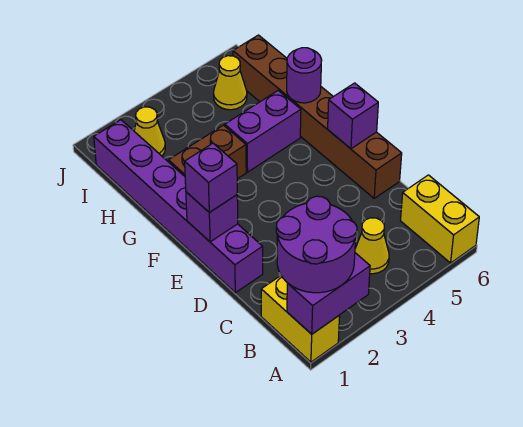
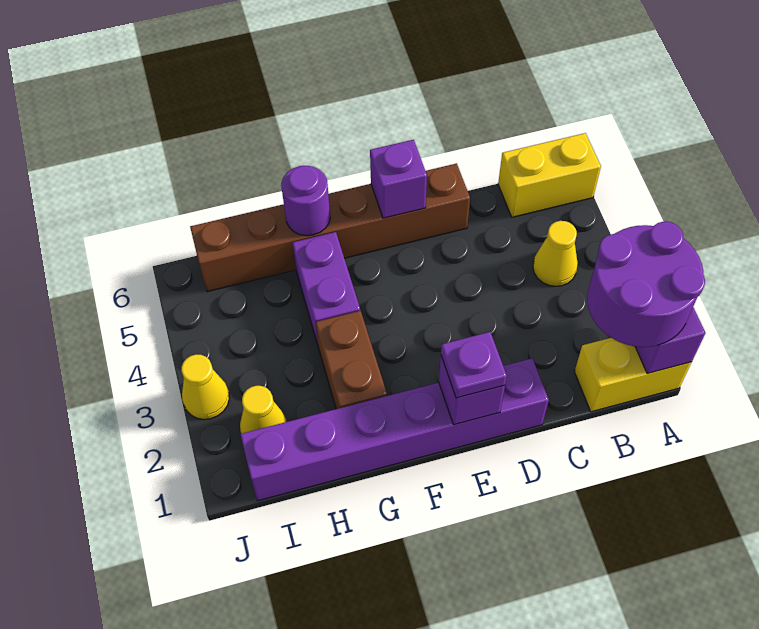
purple 1x1 brick [185,143,237,212] -> purple 1x1 plate [441,332,507,398]
yellow 1x1 cone [214,56,247,110] -> yellow 1x1 cone moved to [181,354,229,419]

